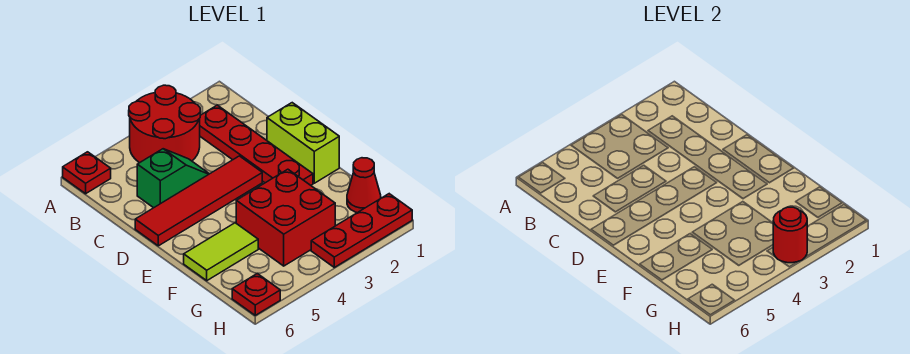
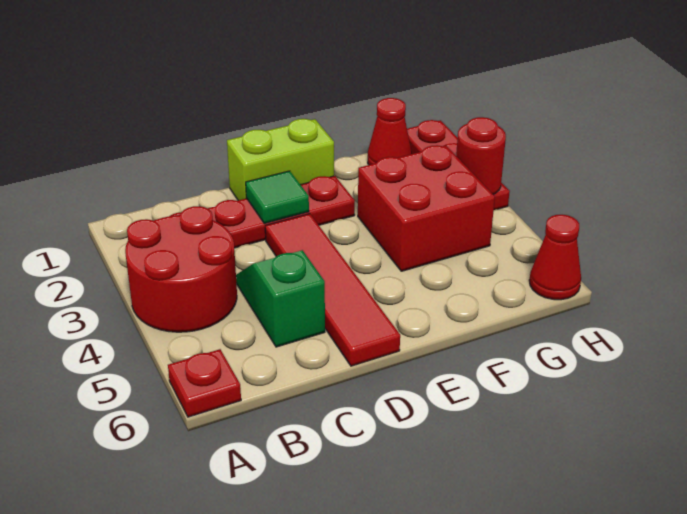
none -> green 1x1 tile [246,171,309,223]
lime 1x2 tile [184,223,258,281] -> none
red 1x1 plate [232,274,280,315] -> red 1x1 cone [529,215,581,300]

